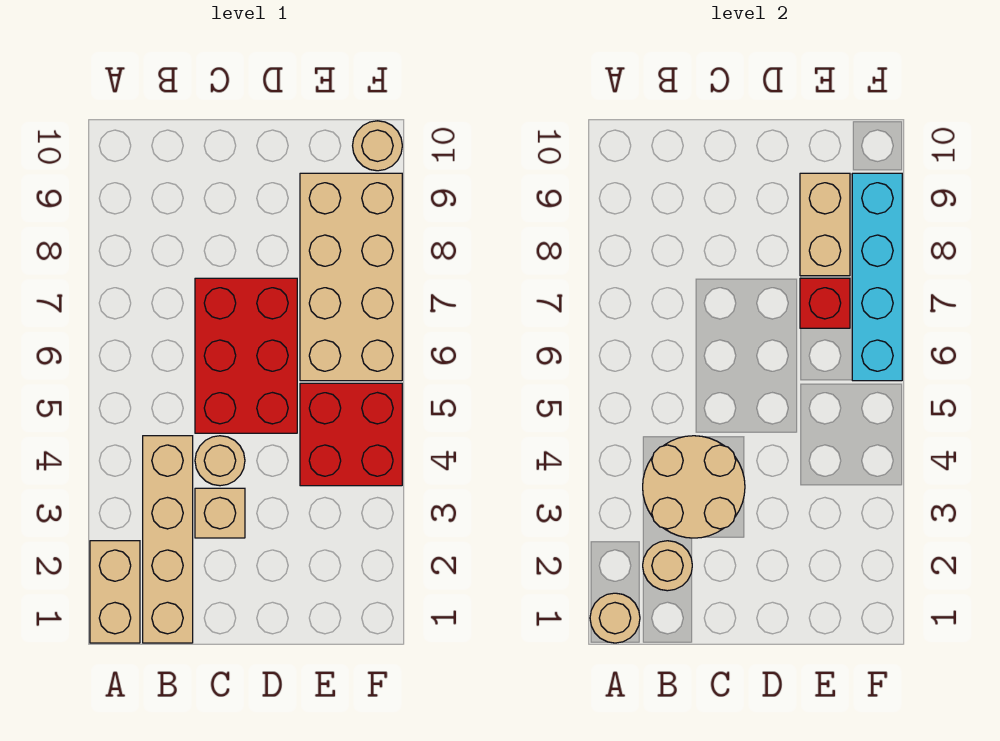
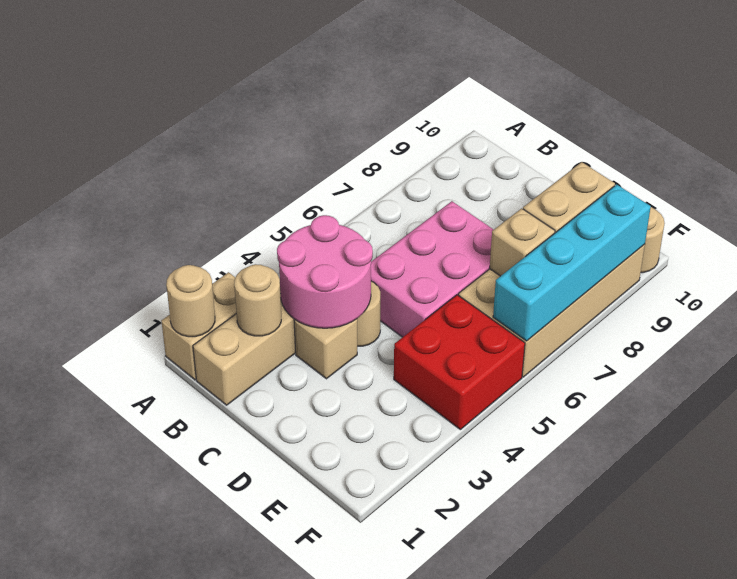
tan 2x2 round brick [643,436,745,538] -> pink 2x2 round brick [277,215,373,328]
red 2x3 brick [195,278,297,433] -> pink 2x3 brick [371,201,494,337]
red 1x1 brick [800,278,850,328] -> tan 1x1 brick [490,208,555,276]

